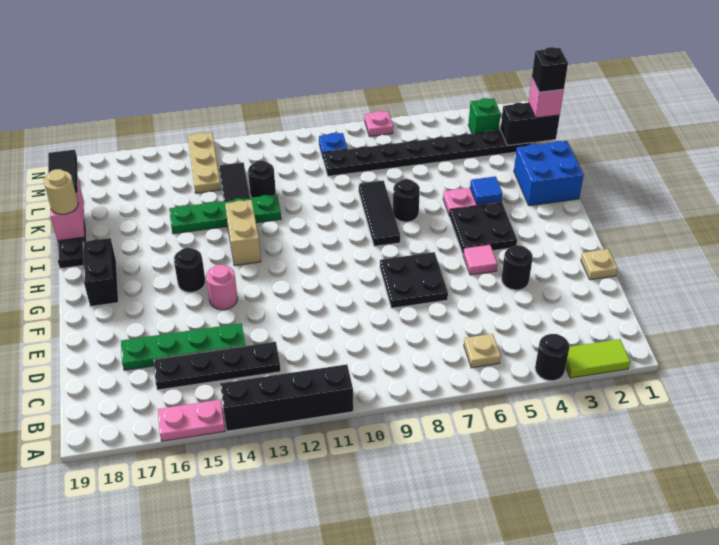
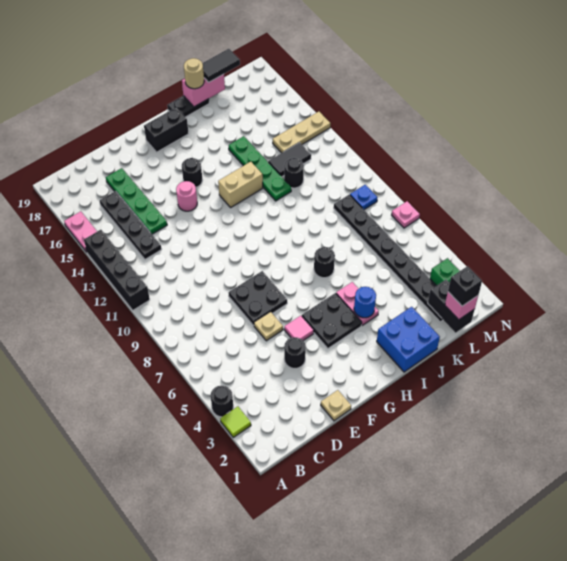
lime 1x2 tile [566,339,630,378] -> lime 1x1 tile [220,406,251,437]
tan 1x1 plate [464,334,501,368] -> tan 1x1 plate moved to [254,312,283,341]
black 1x3 tile [359,180,400,246] -> none
blue 1x1 tile [470,176,503,205] -> blue 1x1 round brick [354,287,376,318]

